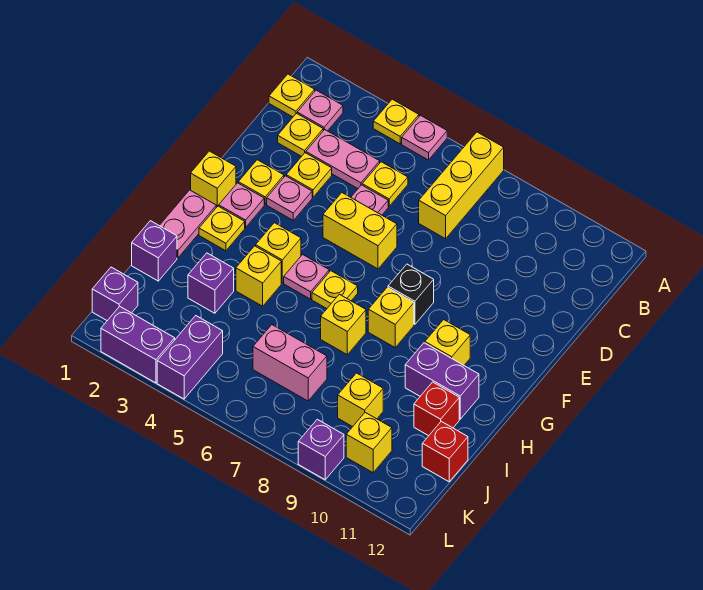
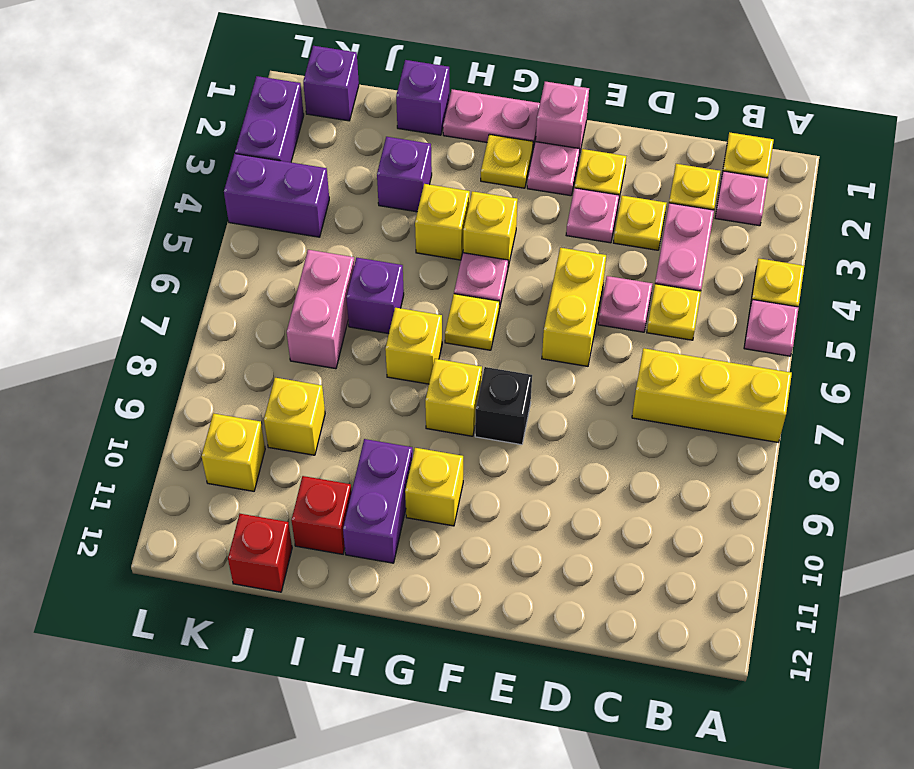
yellow 1x1 brick [191,151,236,207] -> pink 1x1 brick [536,82,589,156]
purple 1x1 brick [298,419,344,480] -> purple 1x1 brick moved to [346,258,404,334]

